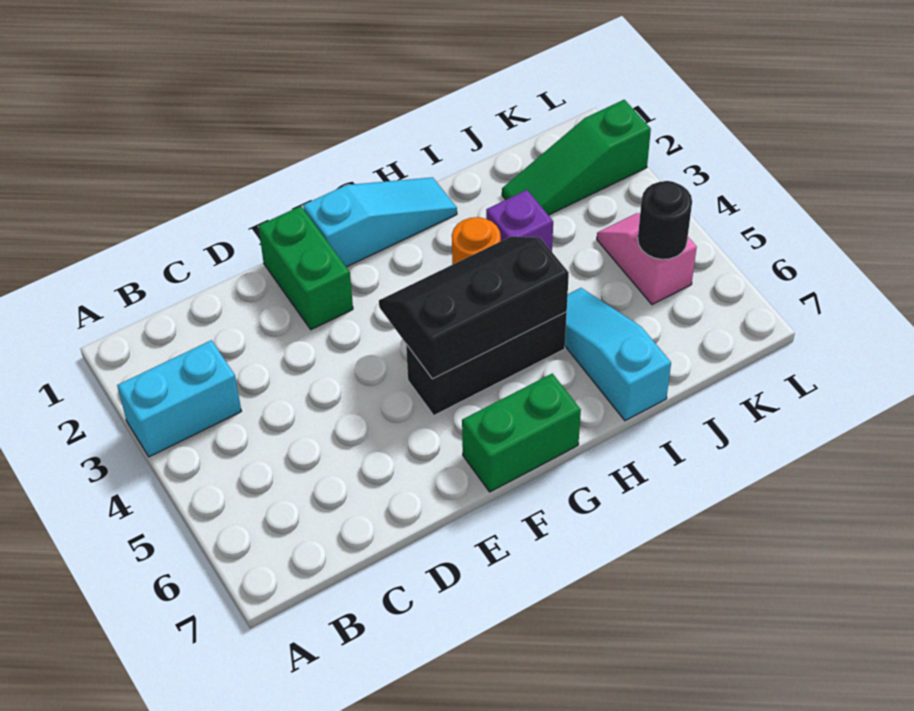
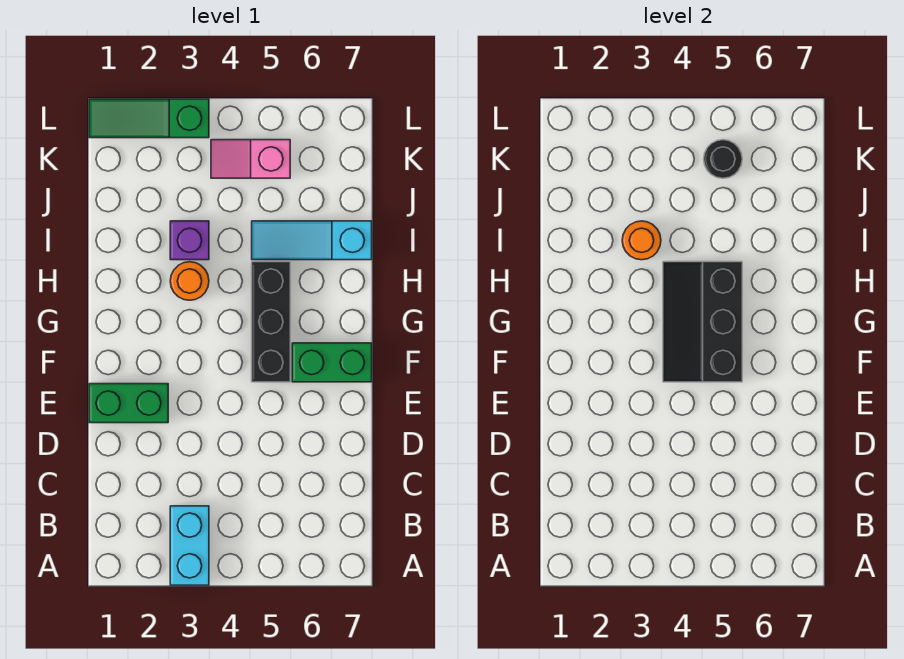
cyan 1x3 slope [303,177,457,267] -> none
green 1x2 brick [462,374,581,492] -> green 1x2 brick turned to [292,343,372,382]
none -> orange 1x1 round brick [622,221,661,260]
green 1x3 slope [502,100,651,215] -> green 1x3 slope turned to [89,99,209,138]

